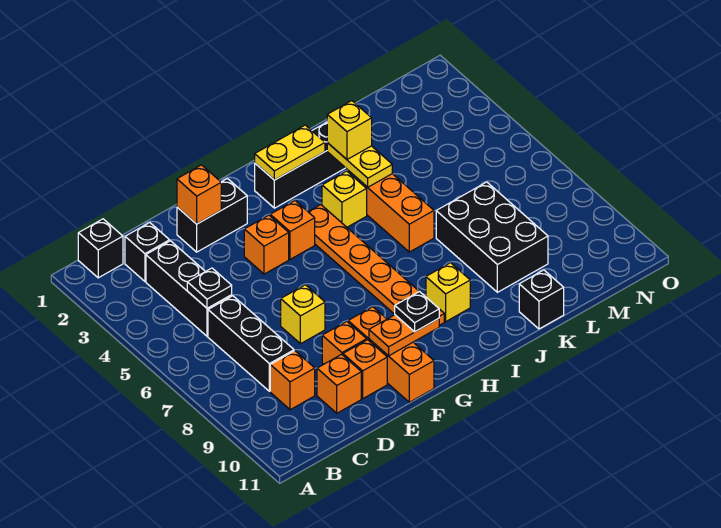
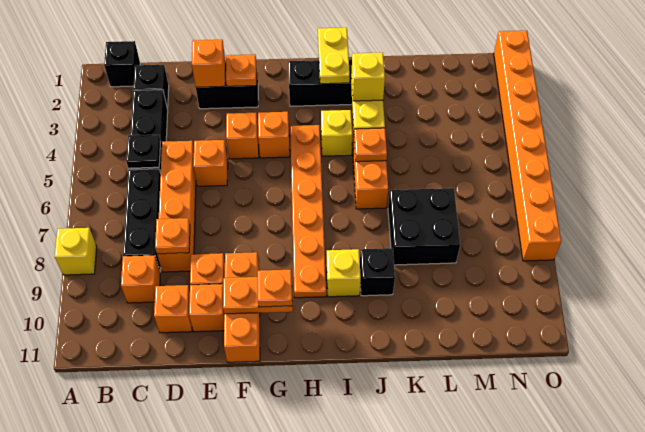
none -> orange 1x4 brick [157,141,196,272]
none -> orange 1x1 plate [155,218,190,254]
none -> orange 1x1 brick [193,140,228,186]
yellow 1x1 brick [281,285,325,344] -> yellow 1x1 brick moved to [55,228,97,275]
none -> orange 1x1 plate [226,54,256,86]
black 1x1 plate [395,291,439,332] -> orange 1x1 plate [258,270,292,307]
yellow 1x2 plate [255,125,325,180] -> yellow 1x2 plate turned to [318,28,350,84]
none -> orange 1x1 plate [354,128,387,162]
black 2x3 brick [436,182,548,292] -> black 2x2 brick [388,188,460,265]
black 1x1 brick [519,270,564,329] -> black 1x1 brick moved to [360,248,395,296]
none -> orange 1x8 brick [494,31,561,261]

